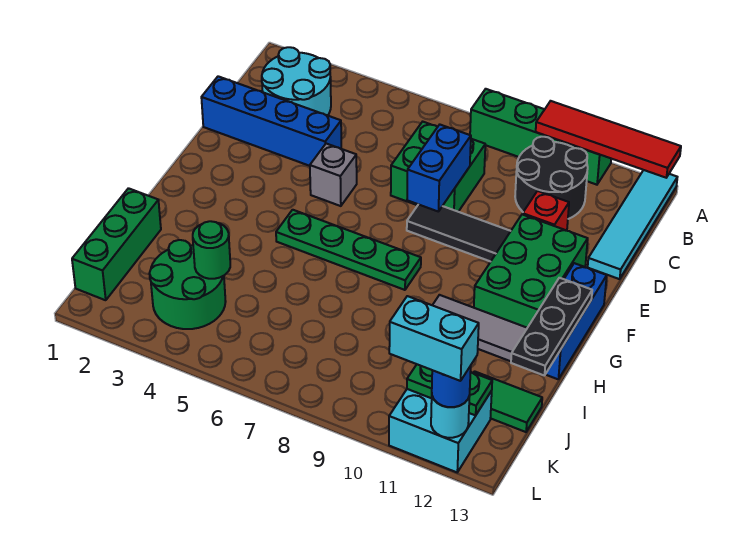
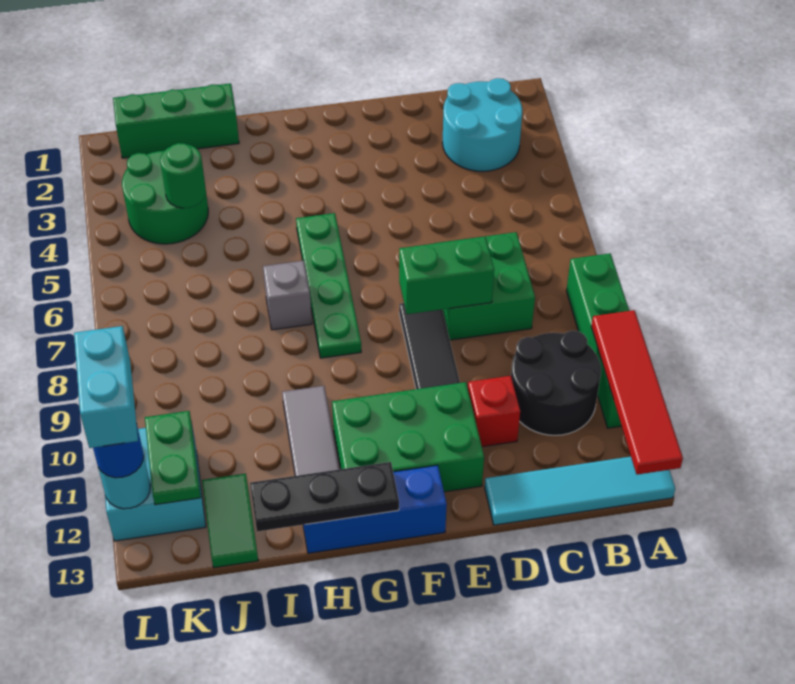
blue 1x4 brick [201,76,341,166] -> none
blue 1x2 brick [407,125,471,212] -> green 1x2 brick [399,237,494,314]
grey 1x1 brick [310,144,357,206] -> grey 1x1 brick moved to [263,261,312,330]

